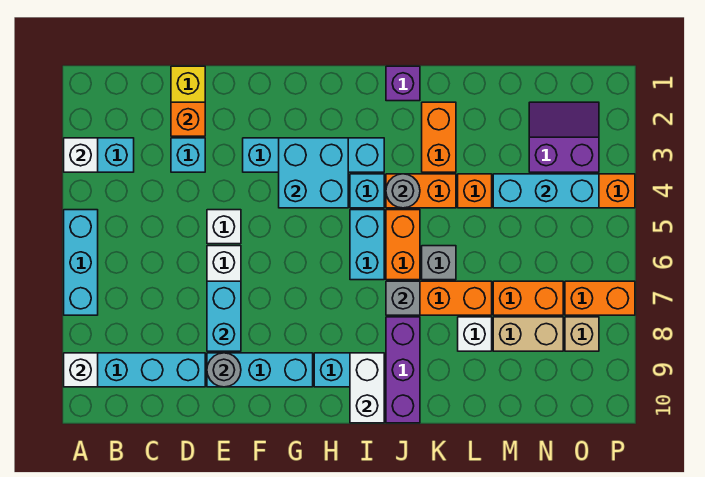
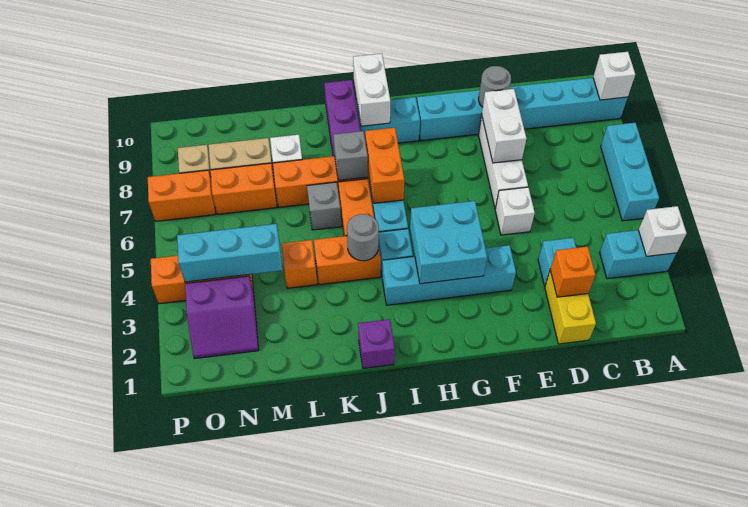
cyan 1x2 brick [207,281,241,351] -> white 1x2 brick [482,89,526,163]
orange 1x2 brick [422,102,456,172] -> orange 1x2 brick moved to [365,128,404,203]

